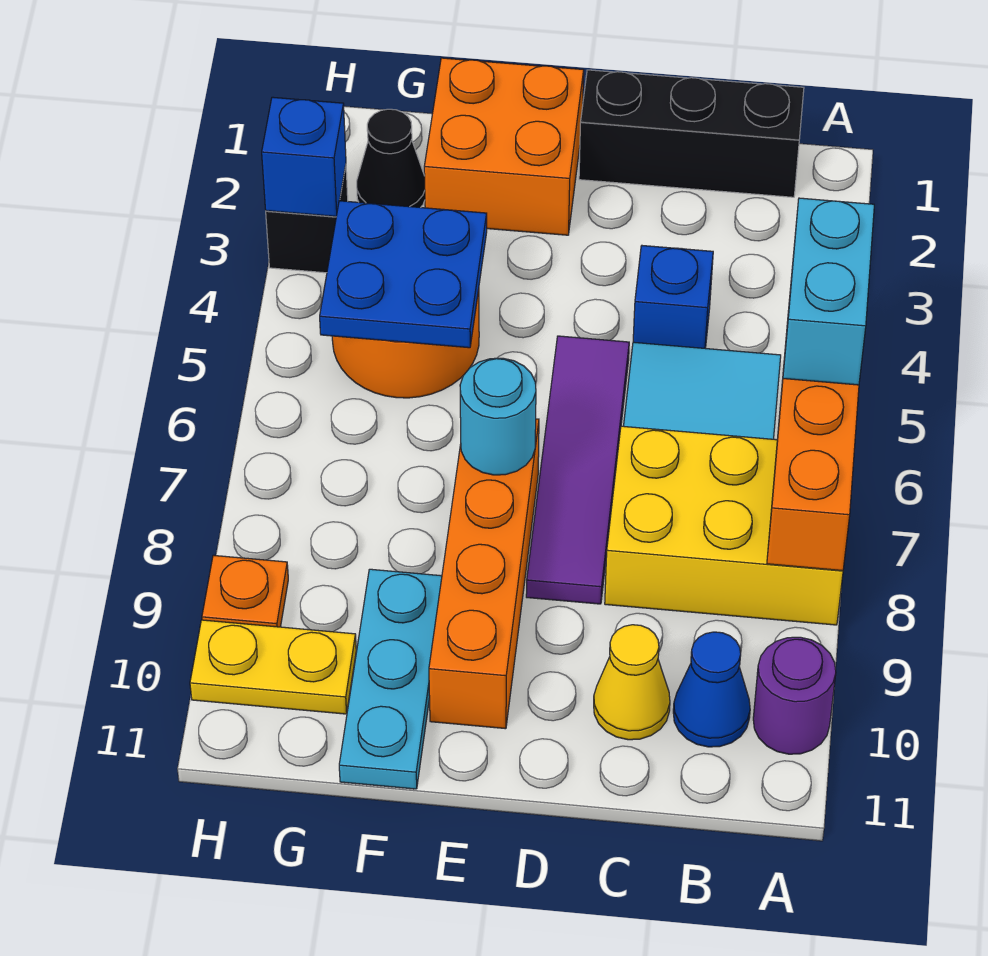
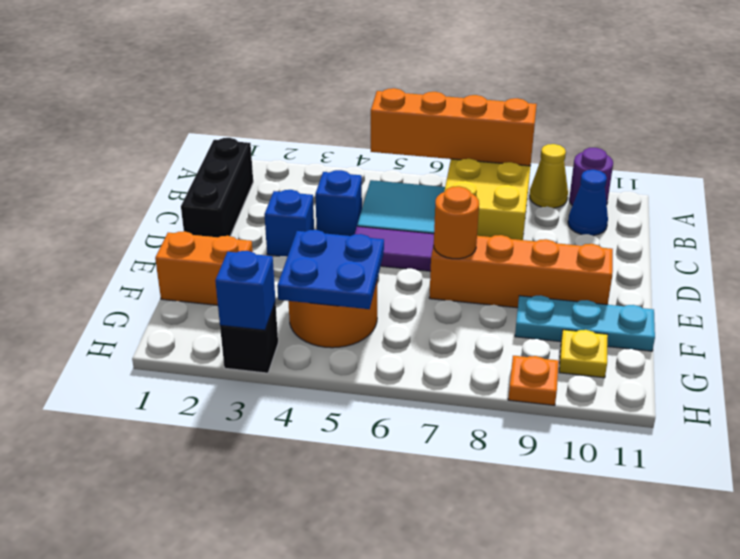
cyan 1x2 brick [783,198,874,385] -> none
yellow 1x1 cone [594,625,670,740] -> yellow 1x1 cone moved to [529,144,568,208]
none -> blue 1x1 brick [264,190,314,257]
orange 2x2 brick [424,58,584,235] -> orange 1x2 brick [155,231,253,305]
cyan 1x1 round brick [460,358,536,475] -> orange 1x1 round brick [434,186,479,259]
black 1x1 cone [357,109,425,208] -> none
yellow 1x2 plate [190,620,356,714] -> yellow 1x1 plate [559,330,608,378]

